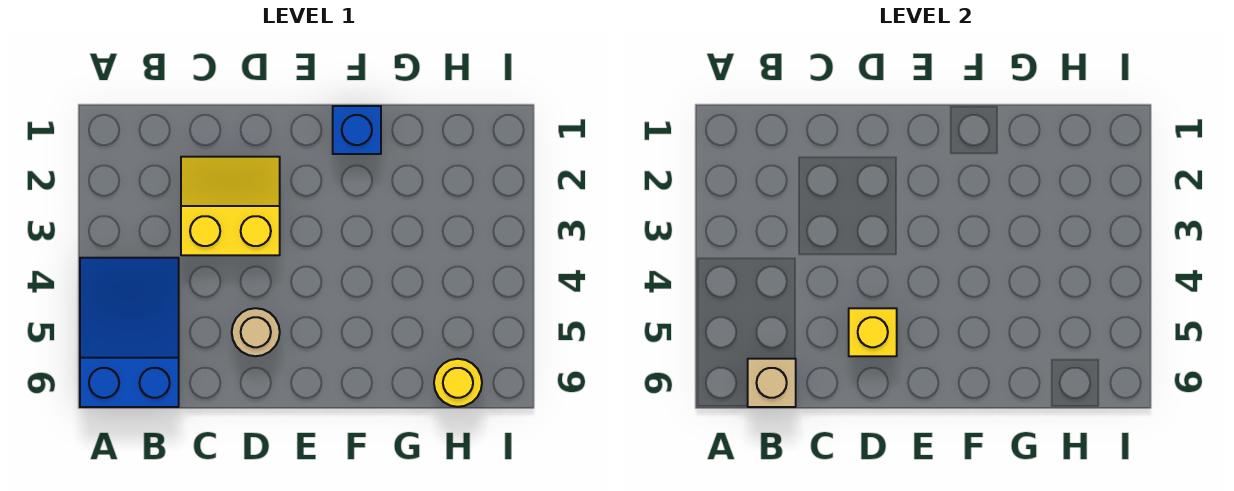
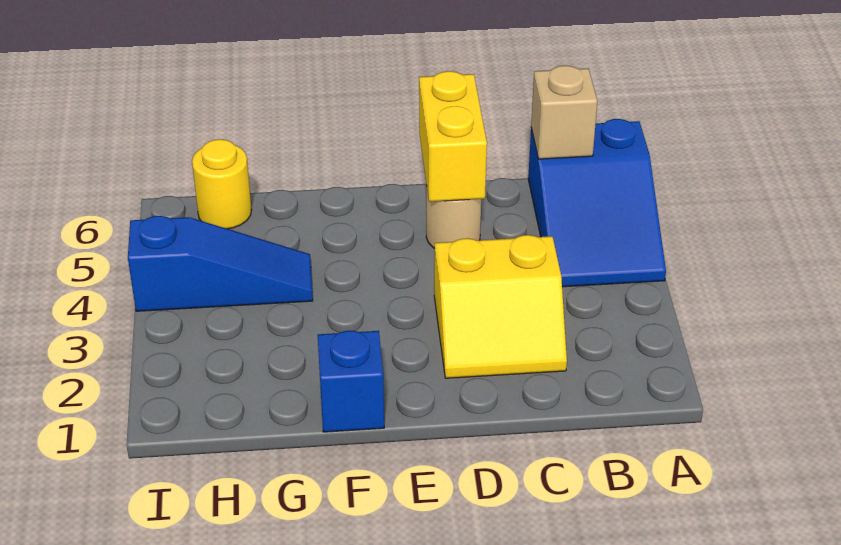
yellow 1x1 brick [849,308,897,356] -> yellow 1x2 brick [419,71,487,202]
none -> blue 1x3 slope [128,216,313,311]

